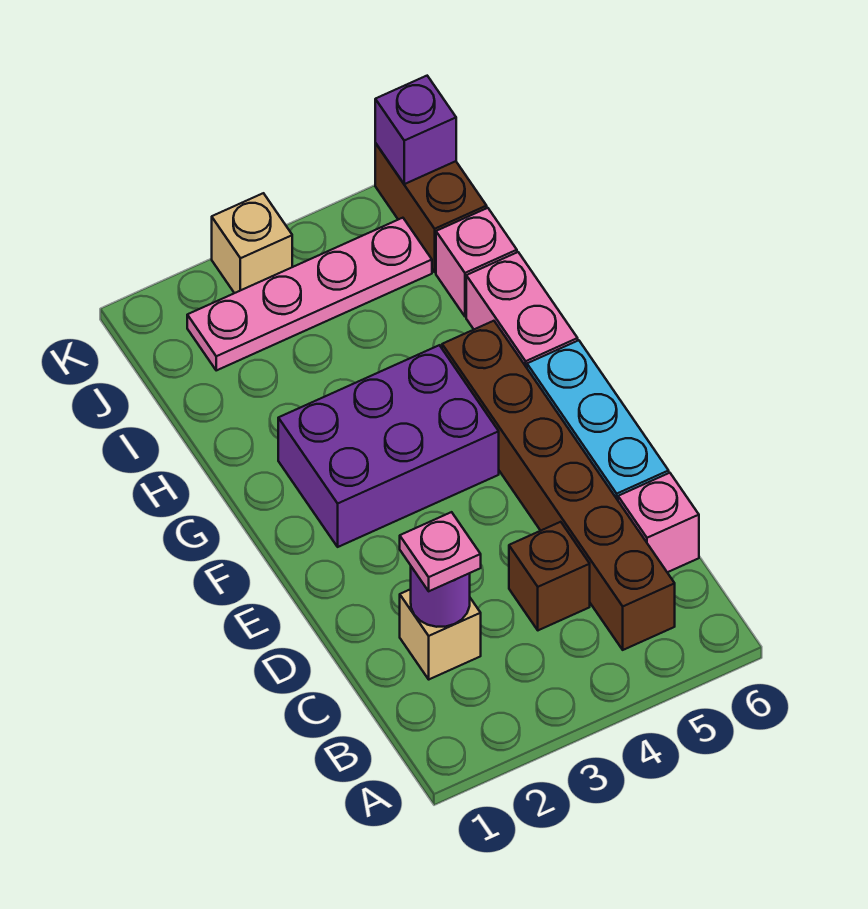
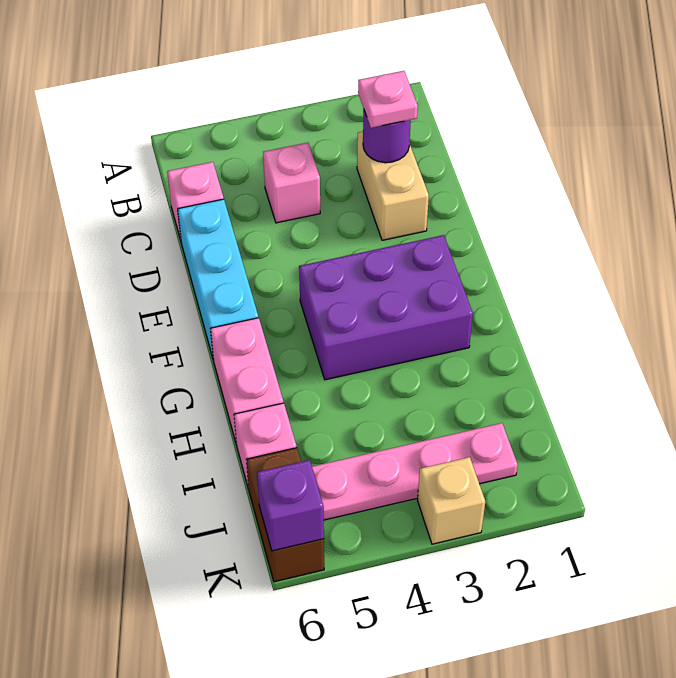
brown 1x6 brick [442,321,675,650] -> none
tan 1x1 brick [400,589,481,679] -> tan 1x2 brick [357,131,429,240]
brown 1x1 brick [509,522,590,630] -> pink 1x1 brick [263,143,320,223]

